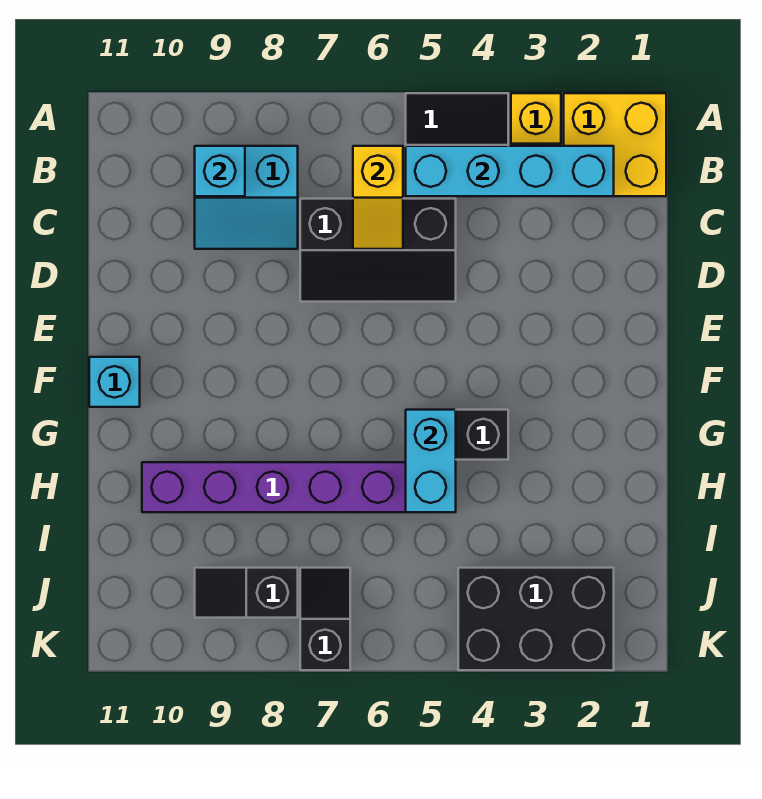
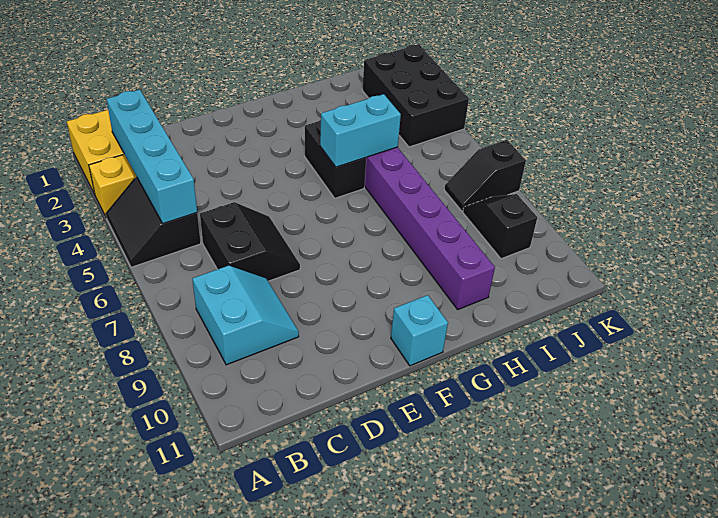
yellow 1x2 slope [353,146,403,249] -> none
cyan 1x1 brick [195,146,245,196] -> none
black 2x3 slope [300,199,456,302] -> black 2x2 slope [200,202,300,281]
black 1x2 slope [195,568,298,618] -> black 1x2 slope turned to [463,194,537,259]

